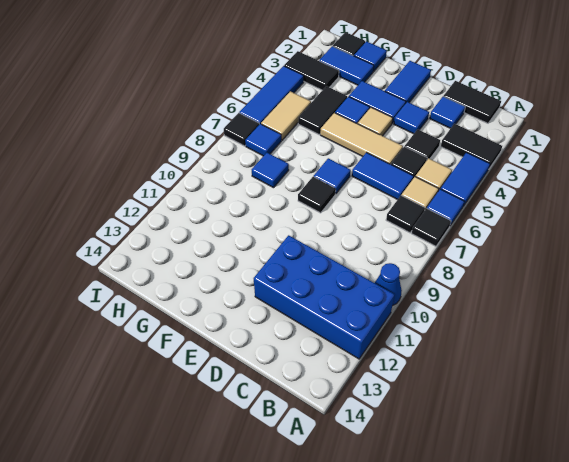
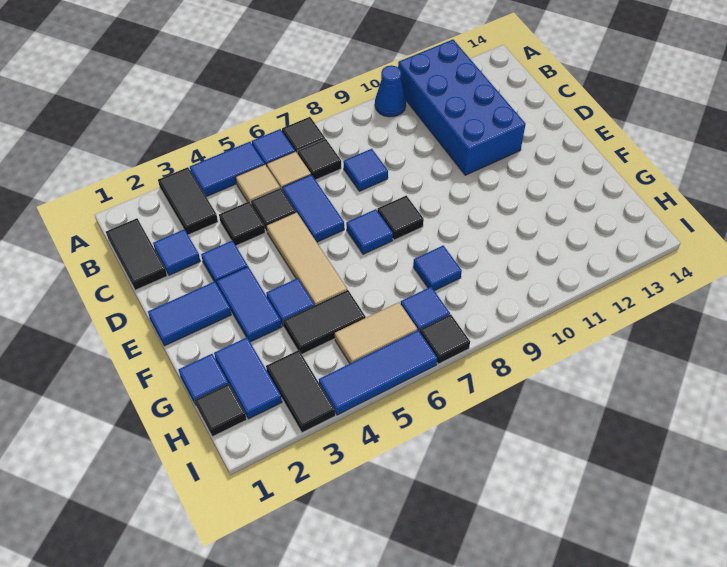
none -> blue 1x1 tile [343,149,388,191]
tan 1x1 tile [358,107,393,136] -> none

